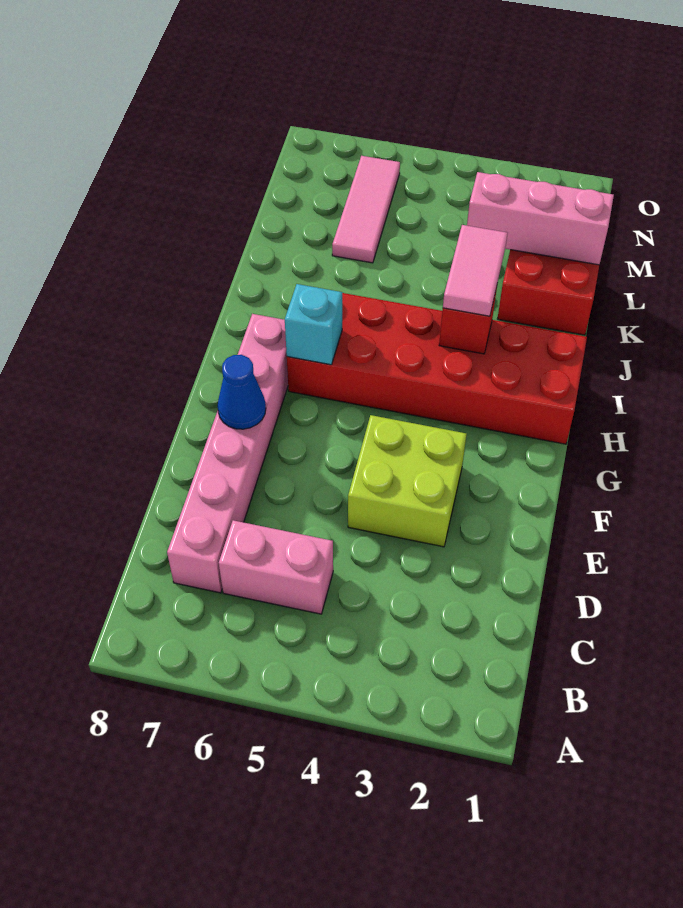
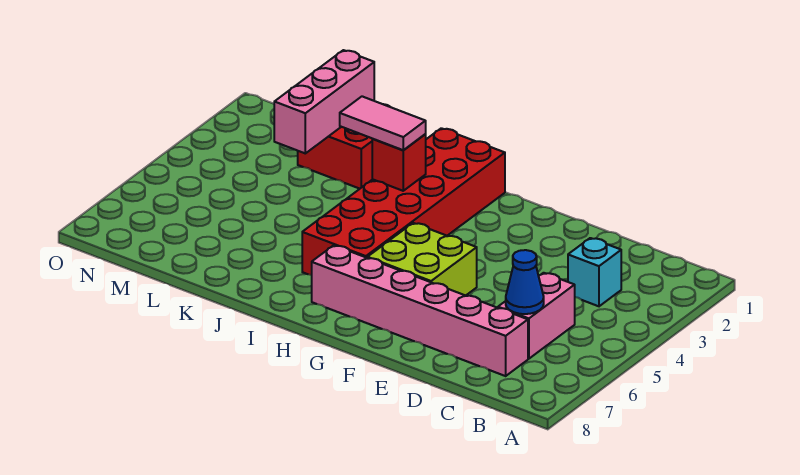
lime 2x2 brick [348,415,466,547] -> lime 2x2 brick moved to [368,223,477,296]
blue 1x1 cone [218,355,266,429] -> blue 1x1 cone moved to [506,250,544,314]
cyan 1x1 brick [285,284,342,365] -> cyan 1x1 brick moved to [568,238,621,306]
pink 1x3 tile [332,156,400,263] -> none

